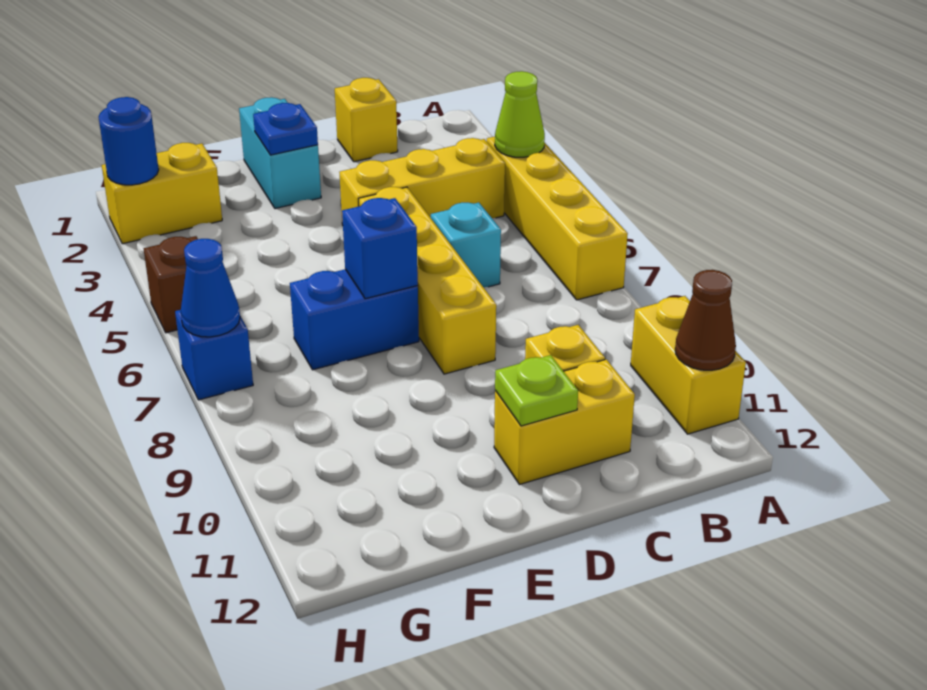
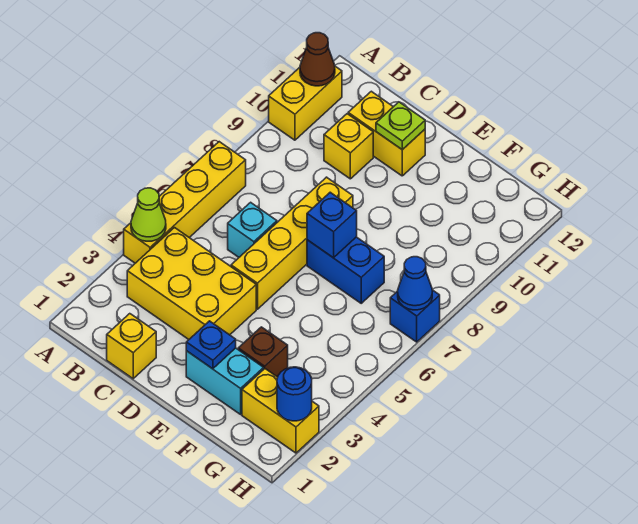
yellow 1x3 brick [339,138,505,225] -> yellow 2x3 brick [127,228,256,339]
cyan 1x2 brick [239,97,321,209] -> cyan 1x2 brick turned to [186,348,264,414]
brown 1x1 brick [144,236,198,333] -> brown 1x1 brick moved to [238,327,288,377]

